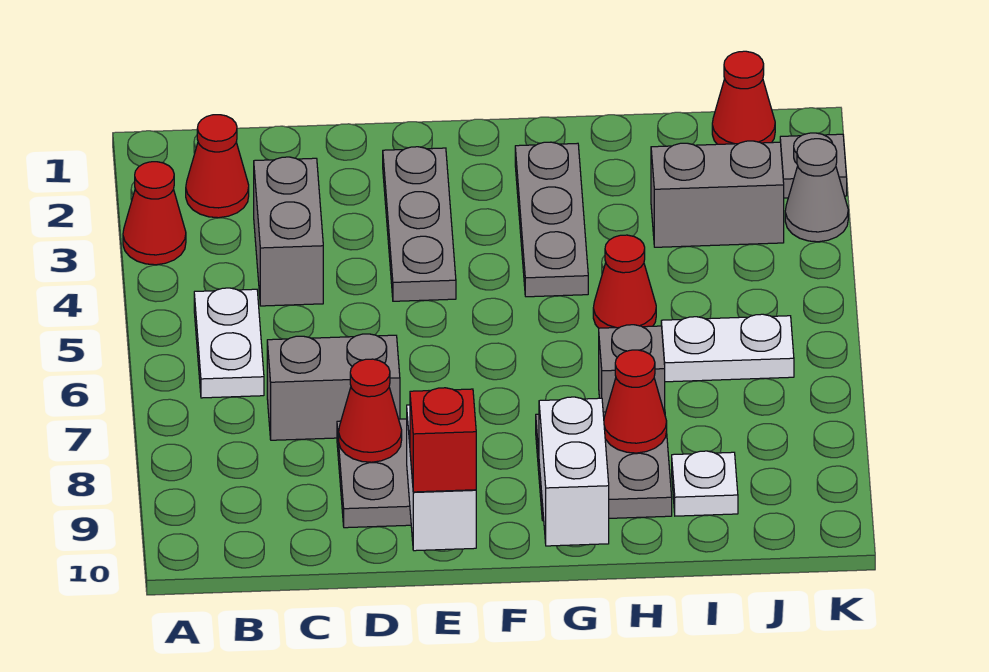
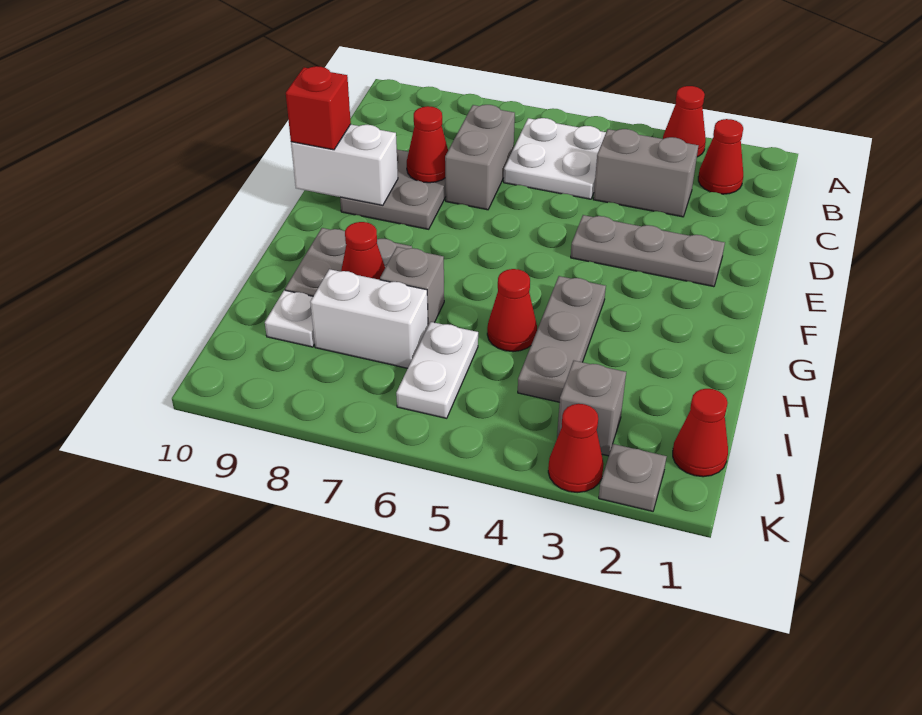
white 1x2 plate [194,288,264,398] -> white 2x2 plate [504,118,606,199]
grey 1x3 plate [515,142,588,297] -> grey 1x3 plate turned to [518,276,606,402]
white 1x2 brick [539,397,609,546] -> white 1x2 brick moved to [310,269,428,368]
grey 1x2 brick [651,141,784,247] -> grey 1x1 brick [557,361,626,456]
grey 1x1 cone [785,139,848,242] -> red 1x1 cone [548,404,604,493]

